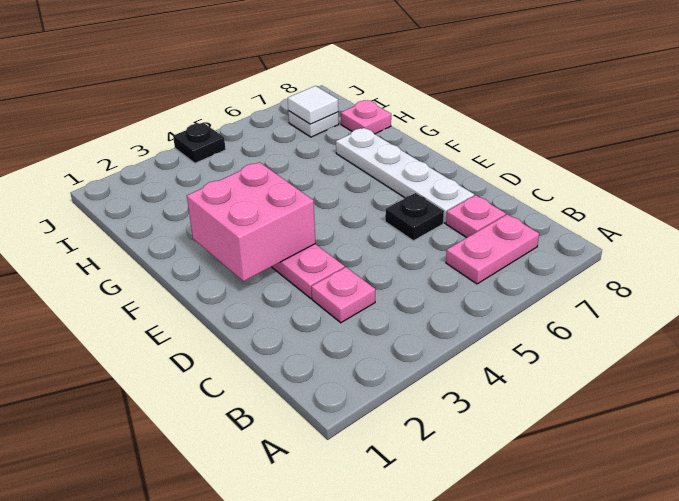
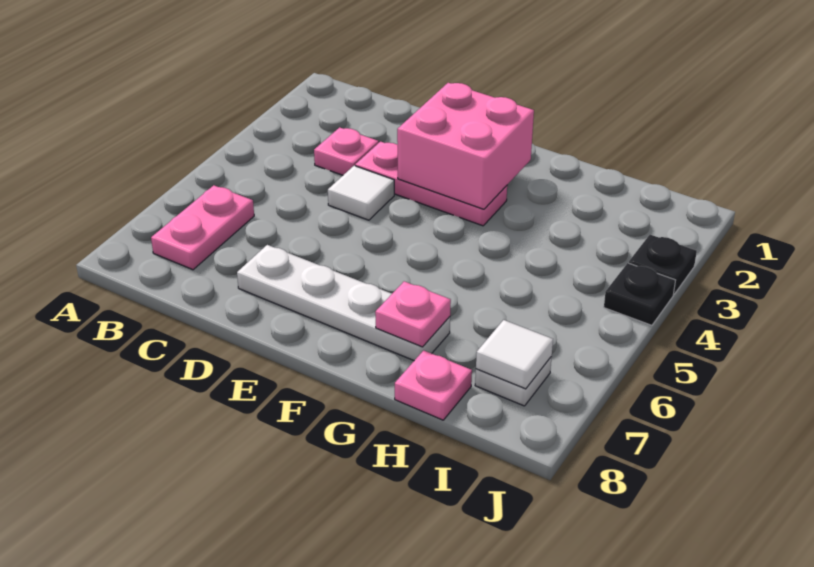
pink 1x1 plate [446,195,506,238] -> pink 1x1 plate moved to [375,281,451,347]
none -> white 1x1 tile [328,166,394,220]
black 1x1 plate [385,193,444,241] -> black 1x1 plate moved to [629,235,697,295]

